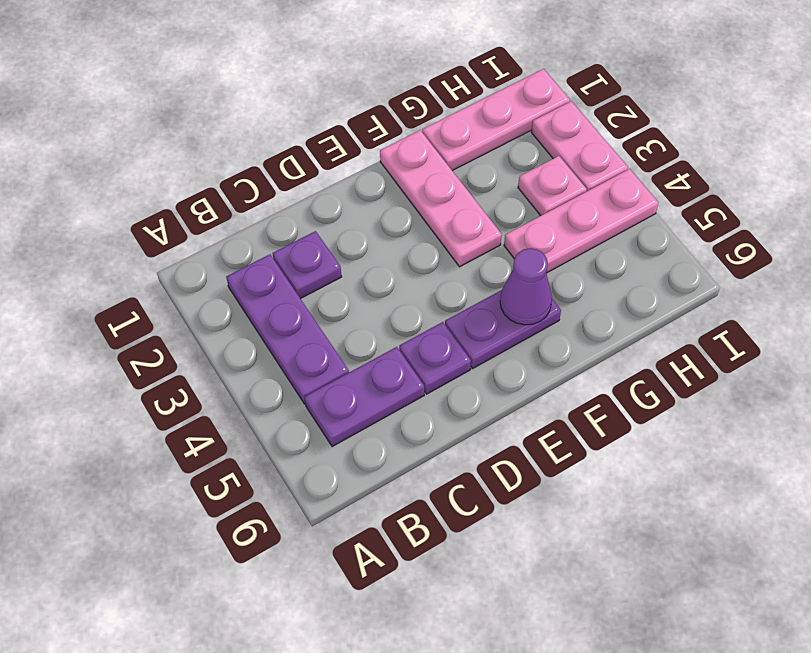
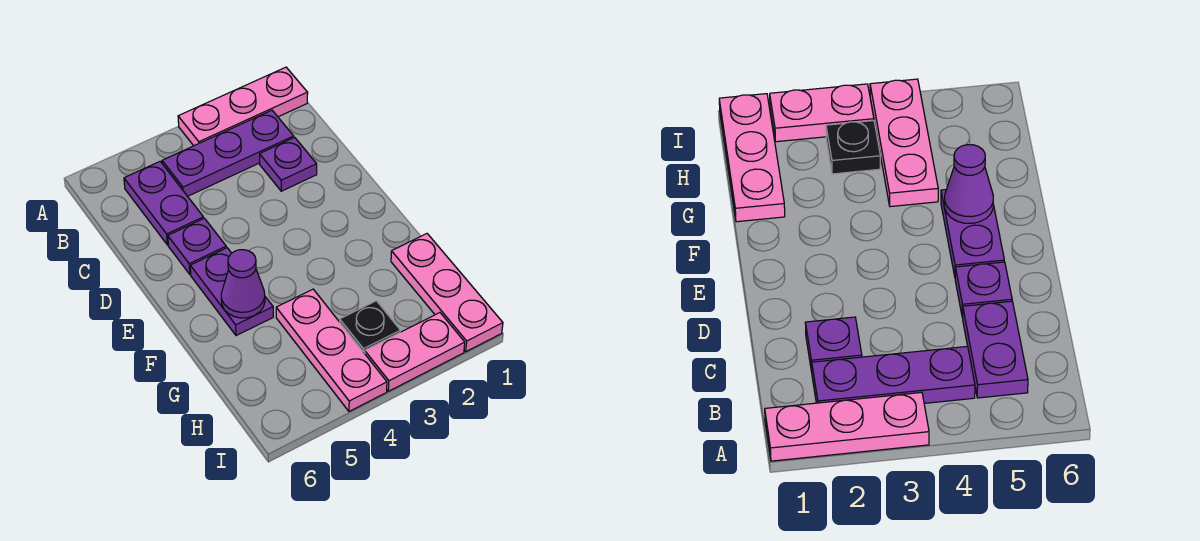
pink 1x3 plate [380,130,502,267] -> pink 1x3 plate moved to [178,67,308,146]
pink 1x1 plate [518,156,587,216] -> black 1x1 plate [340,301,400,353]

